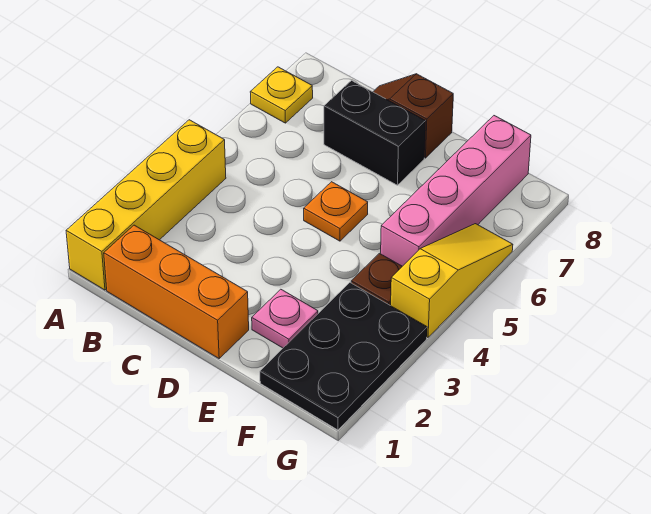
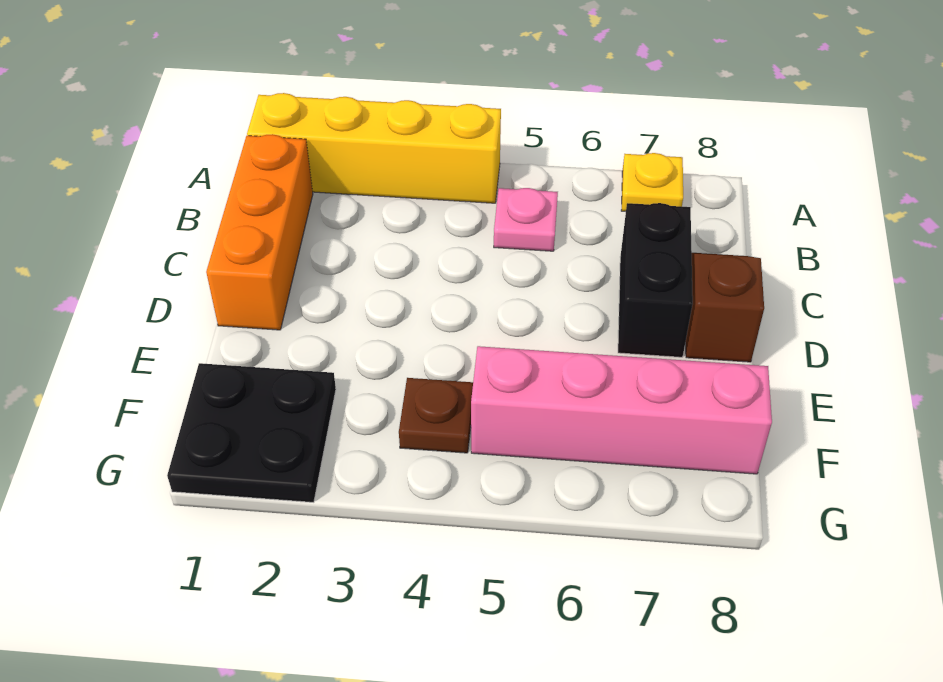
orange 1x1 plate [304,182,368,241] -> none
pink 1x1 plate [252,289,318,348] -> pink 1x1 plate moved to [494,188,558,251]
black 2x3 plate [260,283,427,430] -> black 2x2 plate [167,363,336,502]
yellow 1x3 slope [391,224,513,337] -> none

